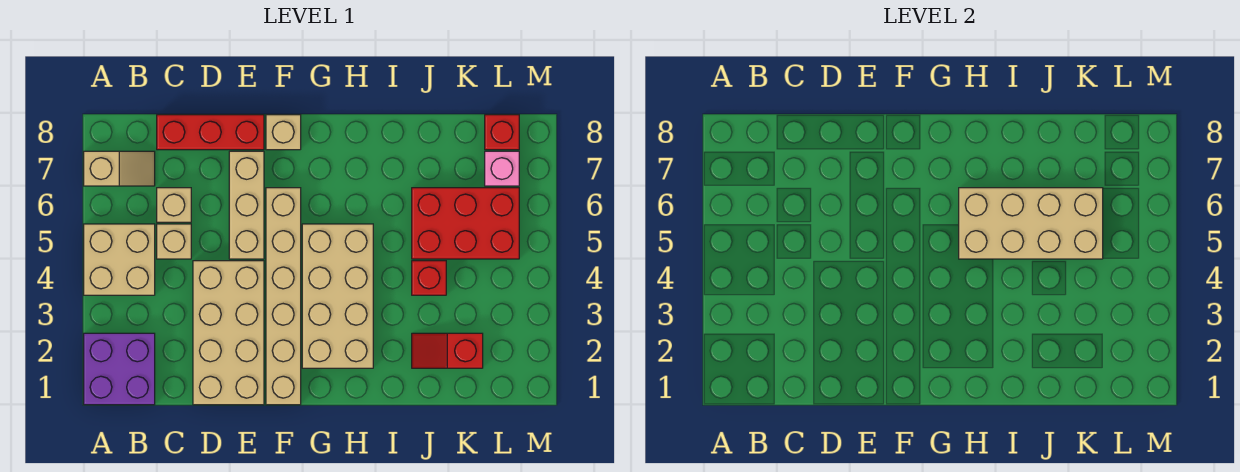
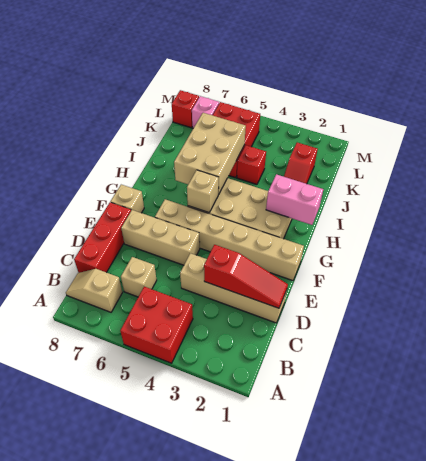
purple 2x2 brick [84,333,155,405] -> none
tan 2x2 brick [84,224,155,295] -> red 2x2 brick [120,287,193,363]
tan 1x2 slope [84,151,155,186] -> tan 1x2 slope turned to [66,269,122,312]
tan 1x1 brick [157,224,191,259] -> tan 1x1 brick moved to [187,170,219,213]
tan 2x4 brick [193,261,264,405] -> tan 1x4 brick [180,253,287,323]
none -> red 1x3 slope [204,245,288,308]
none -> pink 1x2 brick [266,174,323,225]
tan 2x4 brick [959,188,1103,259] -> tan 2x3 brick [174,113,246,194]

